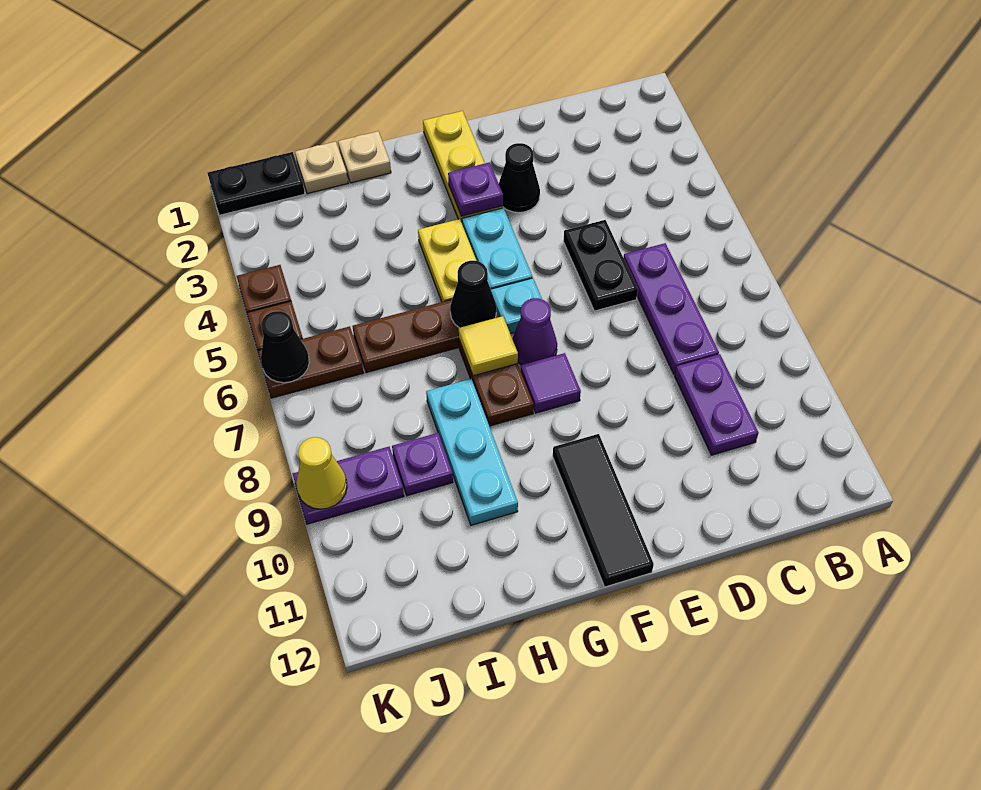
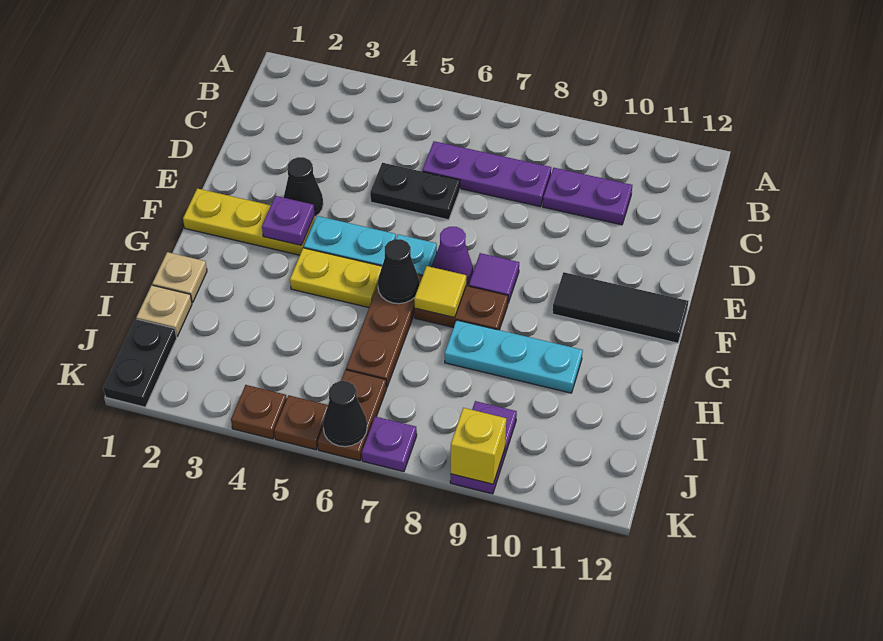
purple 1x1 plate [392,433,453,496] -> purple 1x1 plate moved to [362,417,417,472]
yellow 1x1 cone [296,437,347,509] -> yellow 1x1 brick [451,408,506,484]

